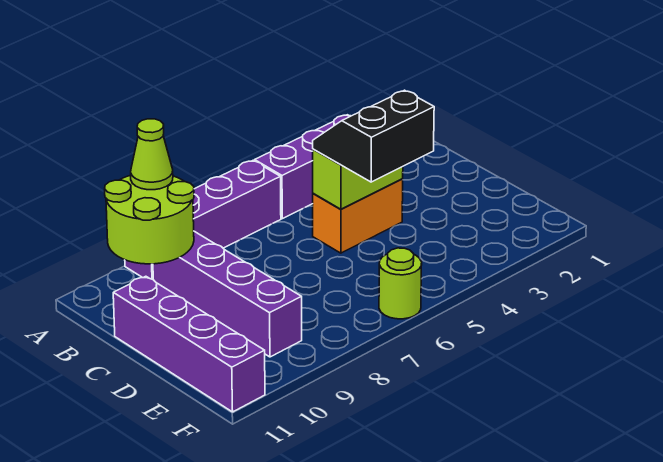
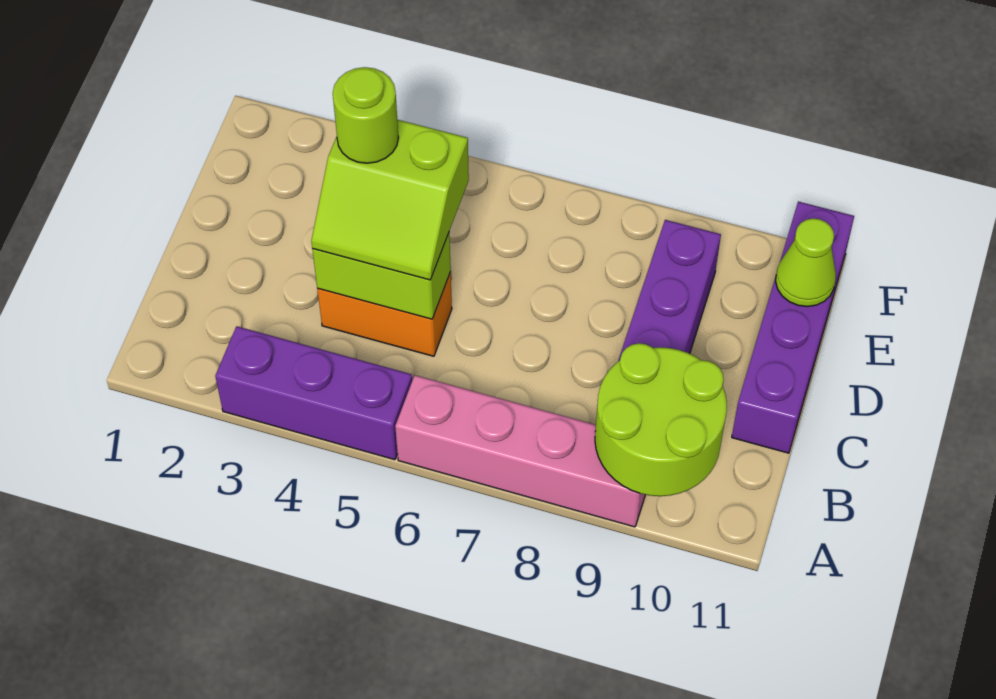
purple 1x4 brick [125,161,281,280] -> pink 1x4 brick [395,375,645,527]
lime 1x1 cone [131,119,173,190] -> lime 1x1 cone moved to [776,218,836,307]
black 2x2 slope [313,90,434,182] -> lime 2x2 slope [311,120,469,280]
lime 1x1 round brick [379,248,422,319] -> lime 1x1 round brick moved to [333,67,399,163]

